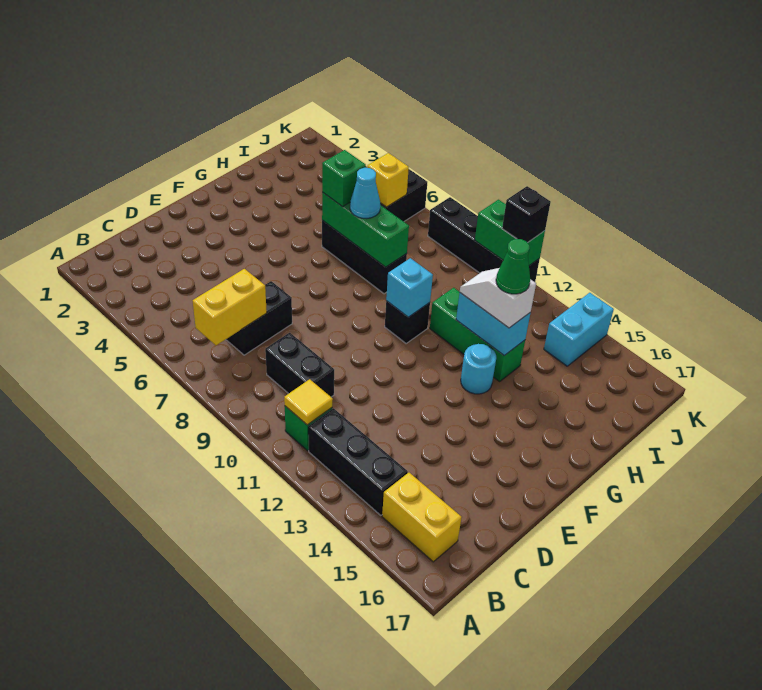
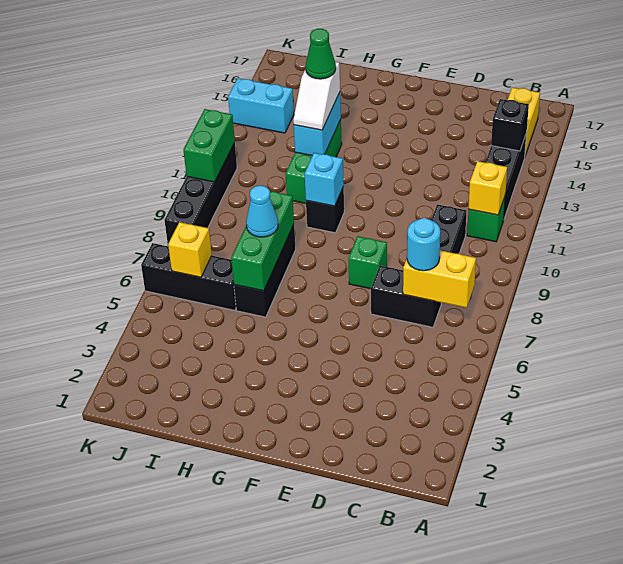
yellow 1x1 tile [284,379,333,425] -> yellow 1x1 brick [468,161,507,215]
cyan 1x1 round brick [461,344,496,394] -> cyan 1x1 round brick moved to [407,218,440,271]
green 1x1 brick [322,150,366,207] -> green 1x1 brick moved to [348,236,387,289]
black 1x1 brick [502,186,551,243] -> black 1x1 brick moved to [491,99,529,151]

